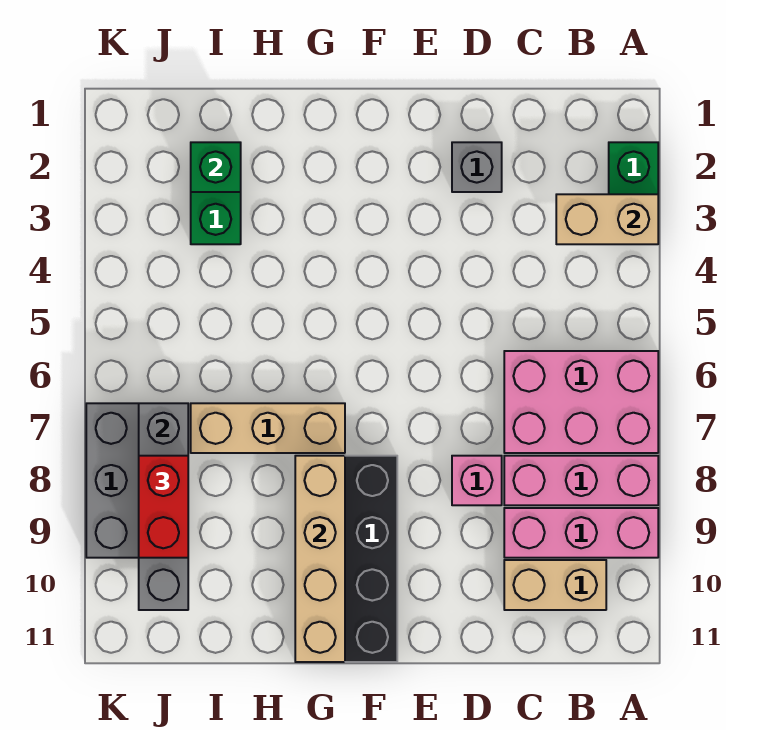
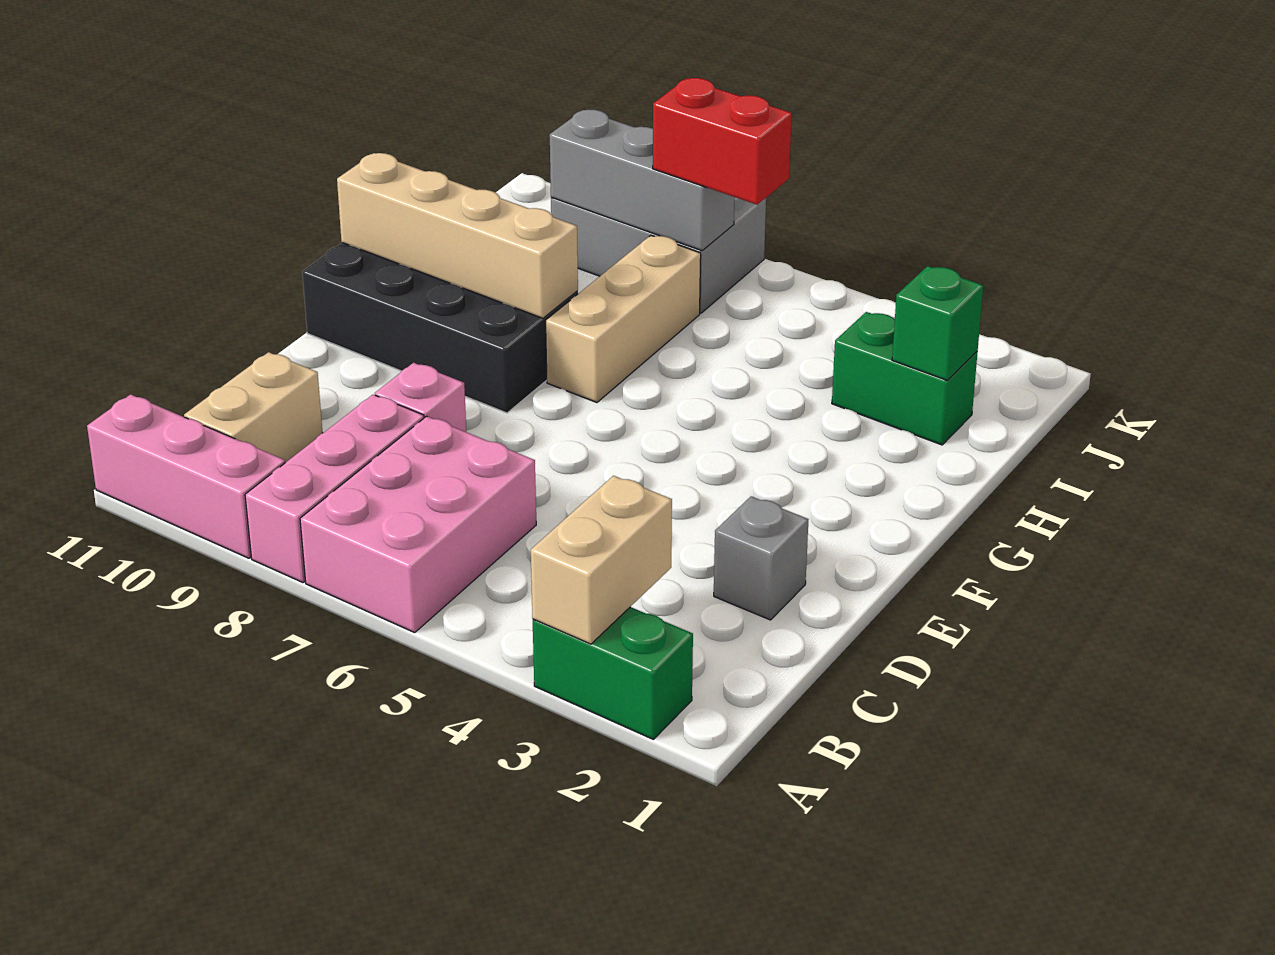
pink 1x3 brick [504,508,658,558] -> pink 1x3 brick turned to [87,394,285,558]
grey 1x4 brick [139,403,188,610] -> grey 1x3 brick [550,110,735,251]
red 1x2 brick [139,456,188,558] -> red 1x2 brick moved to [653,78,792,205]

